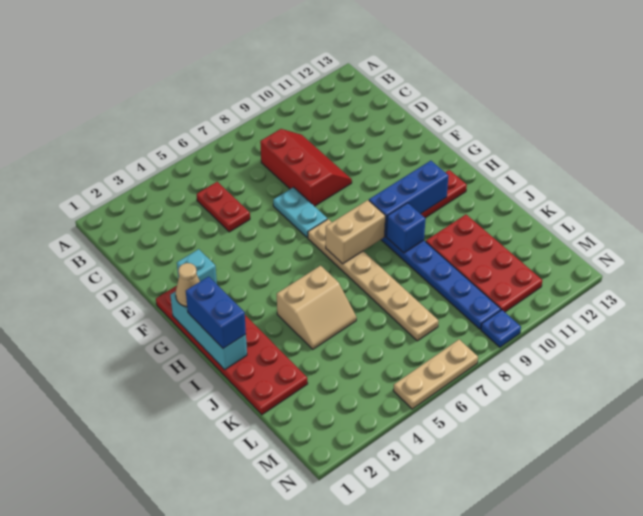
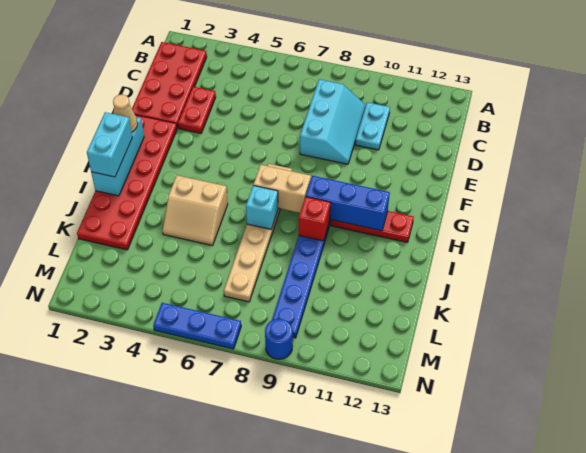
red 1x2 plate [197,182,250,232] -> red 1x2 plate moved to [178,87,216,133]
red 2x3 slope [260,129,352,206] -> cyan 2x3 slope [300,79,365,164]
cyan 1x2 plate [273,187,327,238] -> cyan 1x2 plate moved to [355,102,390,150]
cyan 1x1 brick [177,249,217,284] -> cyan 1x1 brick moved to [246,186,278,229]
blue 1x2 brick [186,276,246,349] -> cyan 1x2 brick [87,112,132,177]
blue 1x1 brick [386,203,426,253] -> red 1x1 brick [299,197,331,241]
red 2x4 plate [426,215,542,312] -> red 2x4 plate moved to [132,42,207,128]
tan 1x3 plate [393,339,478,409] -> blue 1x3 plate [153,303,241,349]
blue 1x1 plate [481,310,521,347] -> blue 1x1 round brick [265,319,293,359]

